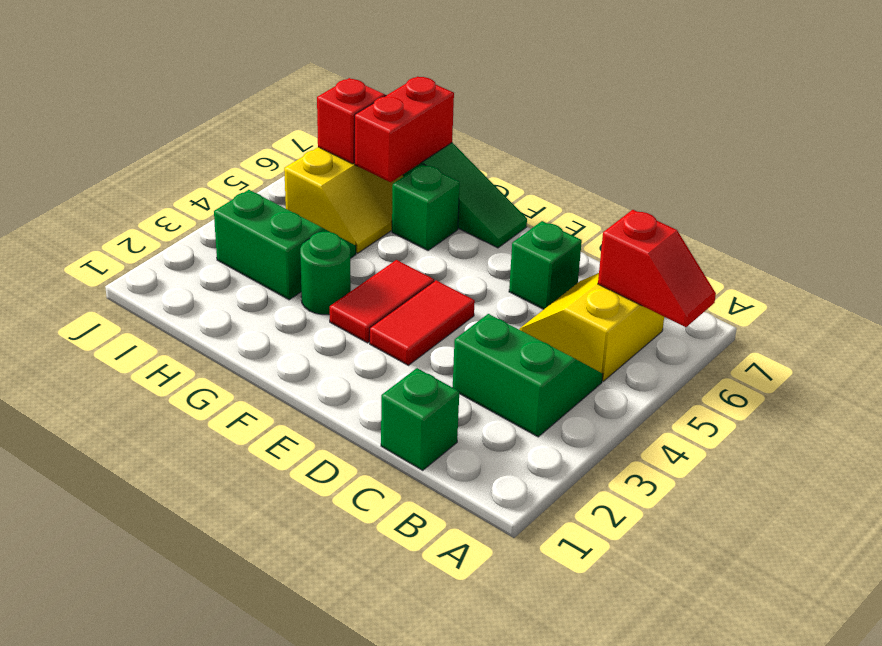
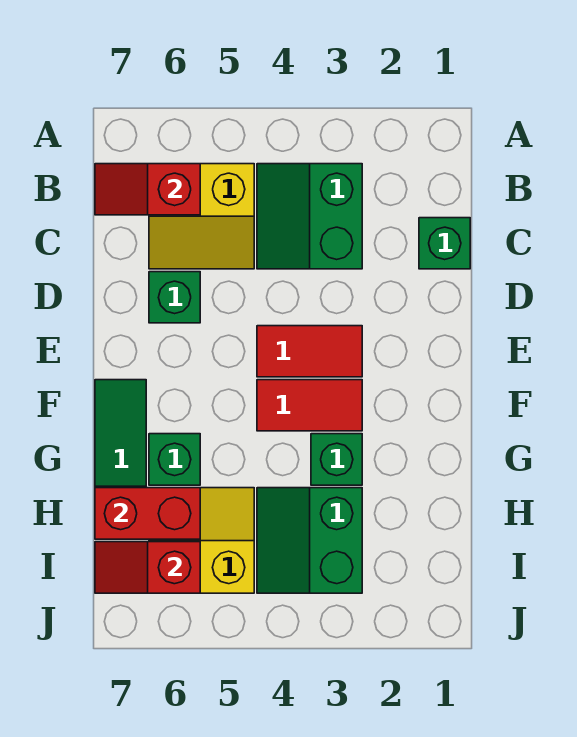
red 1x2 slope [598,210,716,327] -> red 1x2 slope turned to [95,164,200,215]
green 1x1 round brick [300,232,351,315] -> green 1x1 brick [311,434,362,485]

